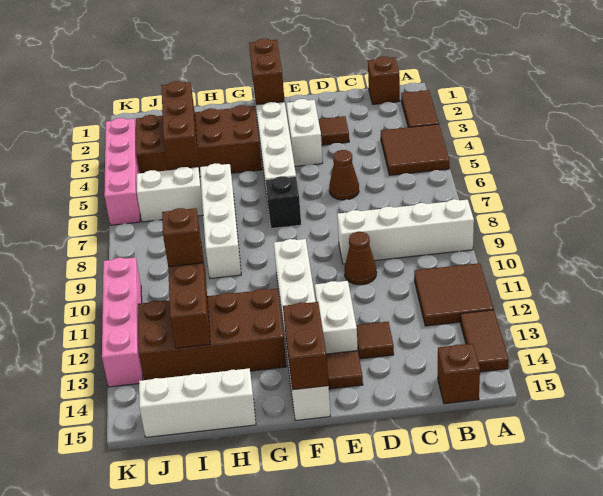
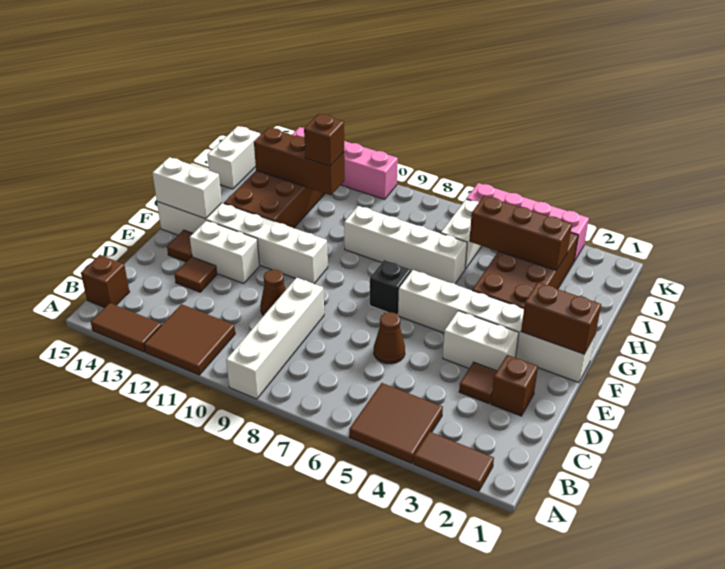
brown 1x1 brick [368,56,400,104] -> brown 1x1 brick moved to [491,355,538,416]
brown 1x2 brick [283,302,329,390] -> white 1x2 brick [152,157,222,219]
white 1x3 brick [139,368,256,437] -> white 1x2 brick [207,126,260,189]

